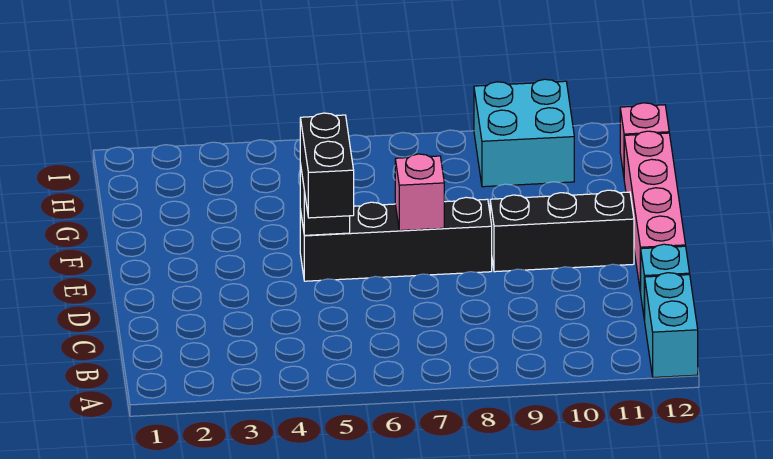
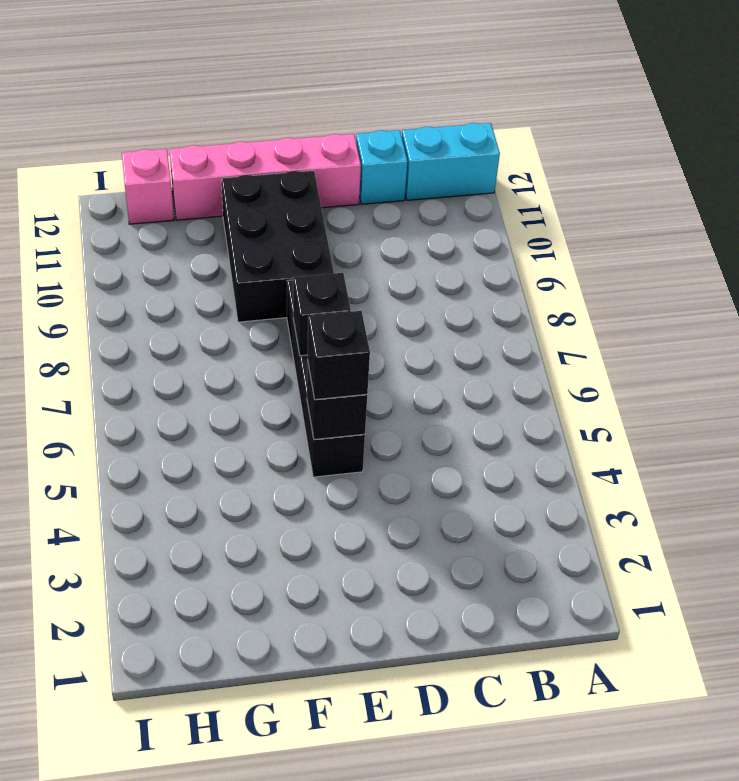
black 1x2 brick [300,113,354,218] -> black 1x1 brick [307,311,370,400]
pink 1x1 brick [395,154,444,231] -> black 1x1 brick [293,273,351,356]
black 1x3 brick [490,190,634,272] -> black 2x3 brick [221,170,334,322]
cyan 2x2 brick [474,79,574,187] -> none

